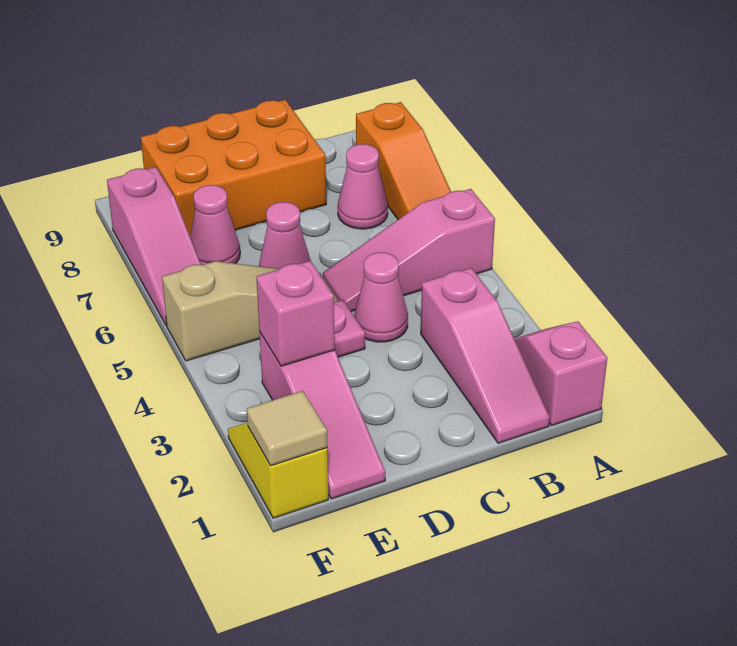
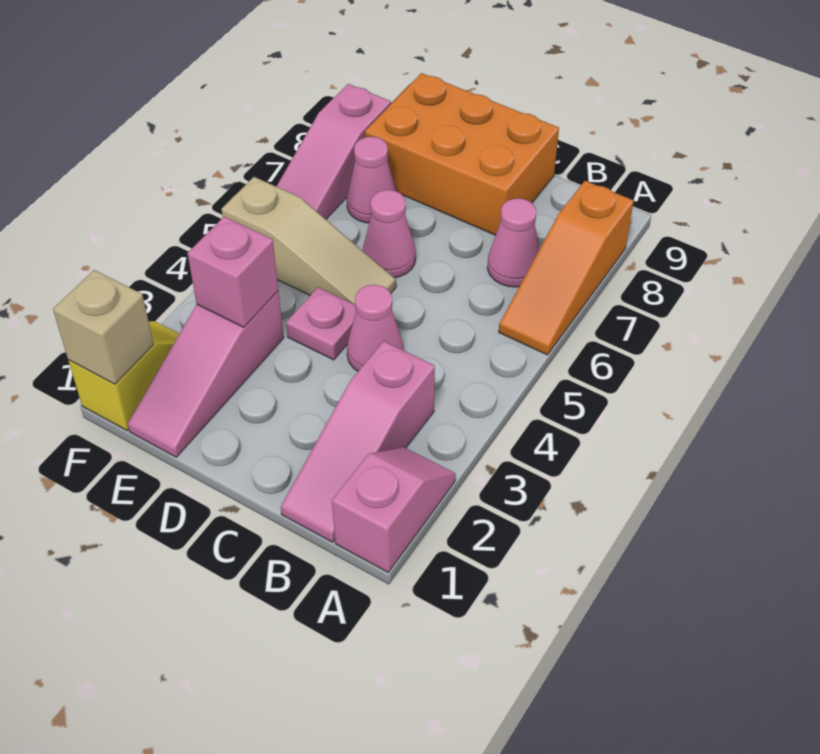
pink 1x3 slope [323,189,495,311] -> none
tan 1x1 tile [247,391,327,466] -> tan 1x1 brick [53,270,154,384]

